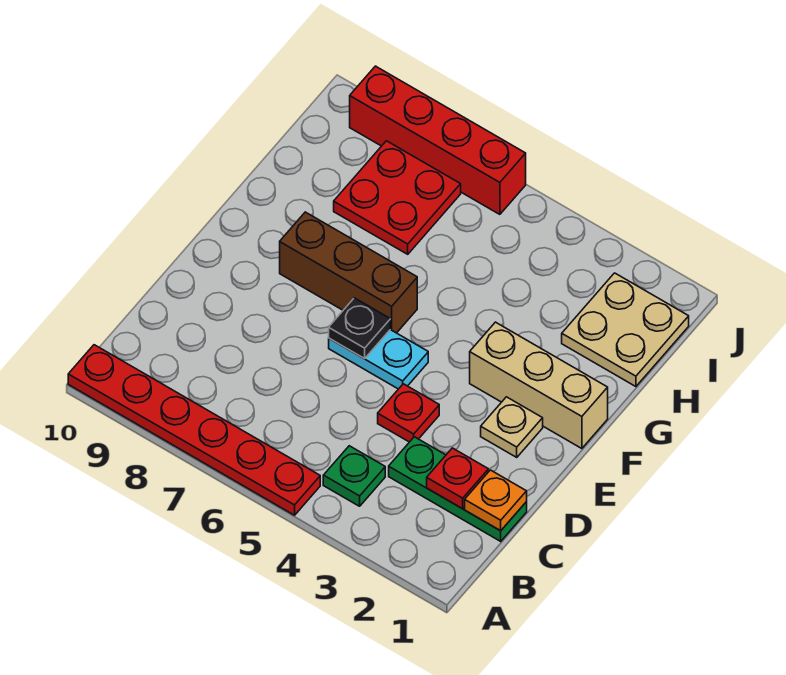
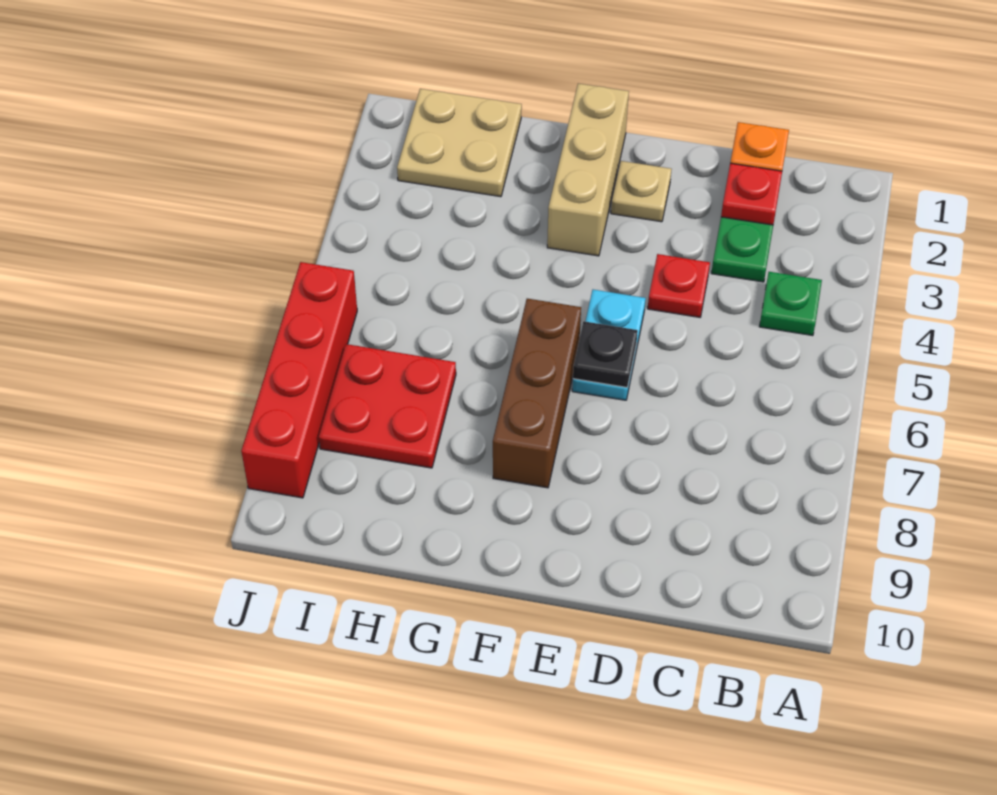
red 1x6 plate [68,345,320,515] -> none

